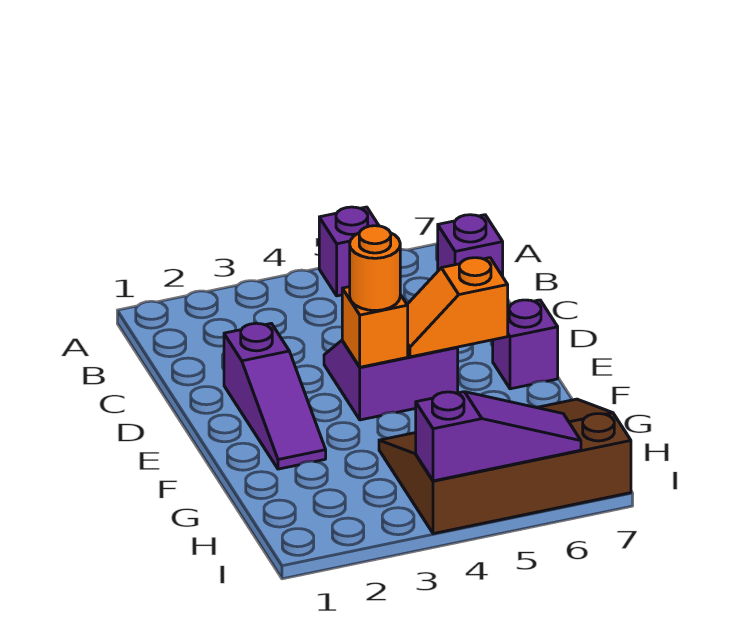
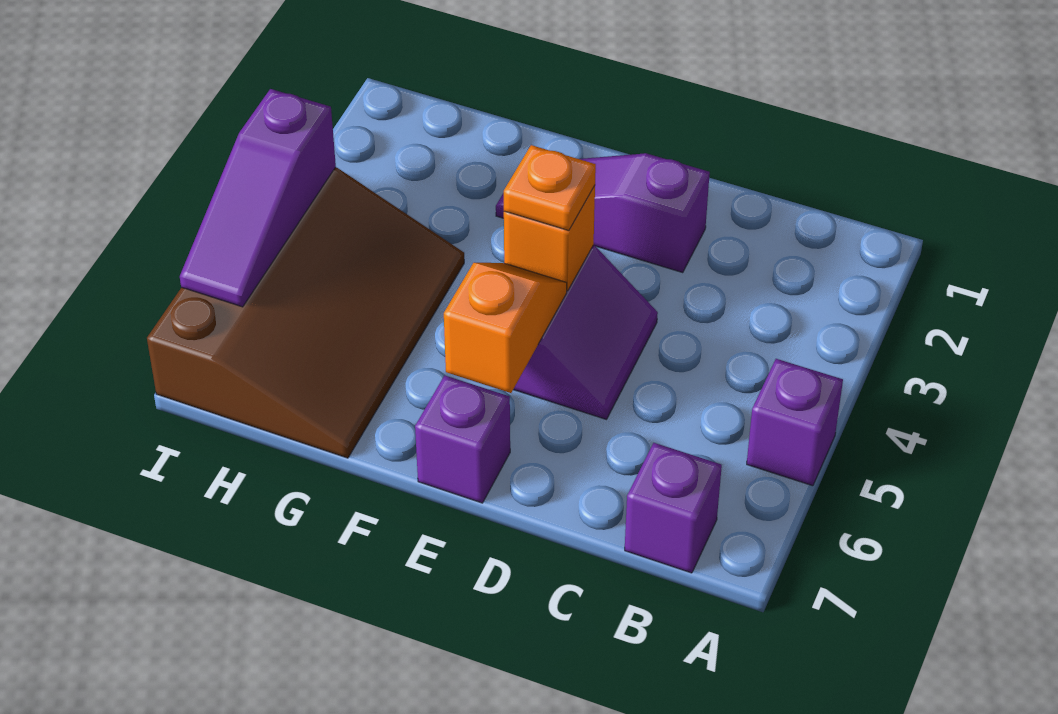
orange 1x1 round brick [350,226,400,311] -> orange 1x1 plate [504,145,596,231]

